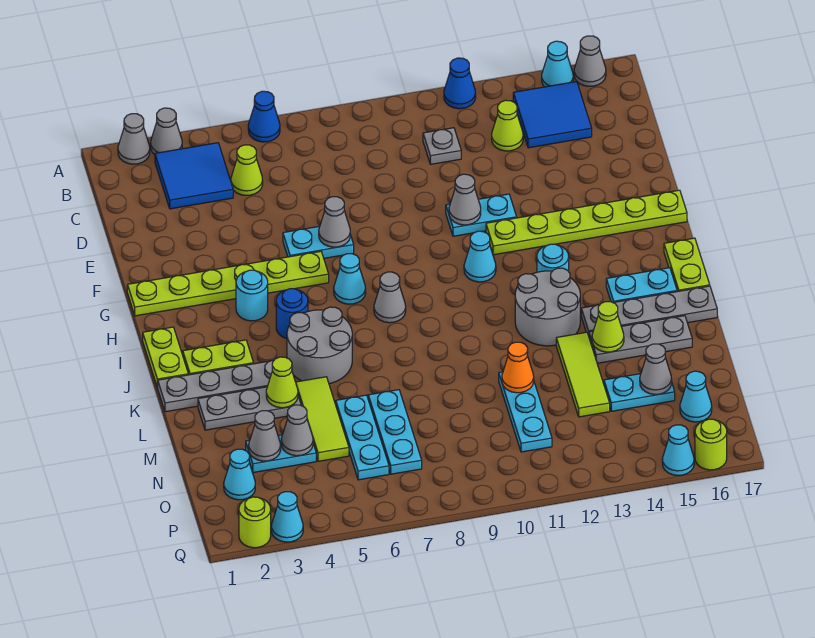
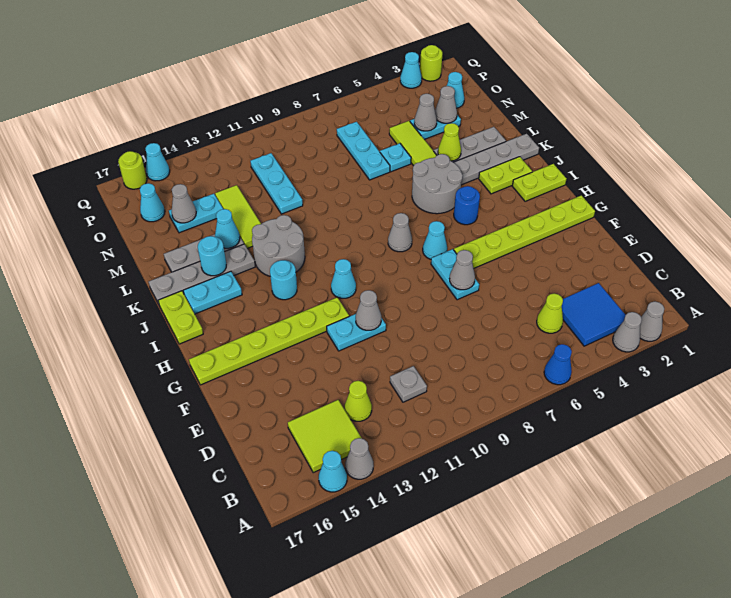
blue 1x1 cone [444,58,476,109] -> none
grey 1x1 cone [574,36,606,86] -> grey 1x1 cone moved to [345,438,374,479]
blue 2x2 tile [513,82,592,148] -> lime 2x2 tile [288,400,362,473]
cyan 1x2 plate [283,226,354,258] -> cyan 1x2 plate turned to [431,249,479,300]
cyan 1x1 round brick [236,270,268,321] -> cyan 1x1 round brick moved to [198,236,226,276]
lime 1x2 plate [143,327,188,388] -> lime 1x2 plate turned to [512,164,566,201]
lime 1x1 cone [592,302,624,352] -> cyan 1x1 cone [215,209,240,248]
cyan 1x3 plate [336,395,389,480] -> cyan 1x1 plate [380,143,411,172]
orange 1x1 cone [502,342,534,393] -> none

